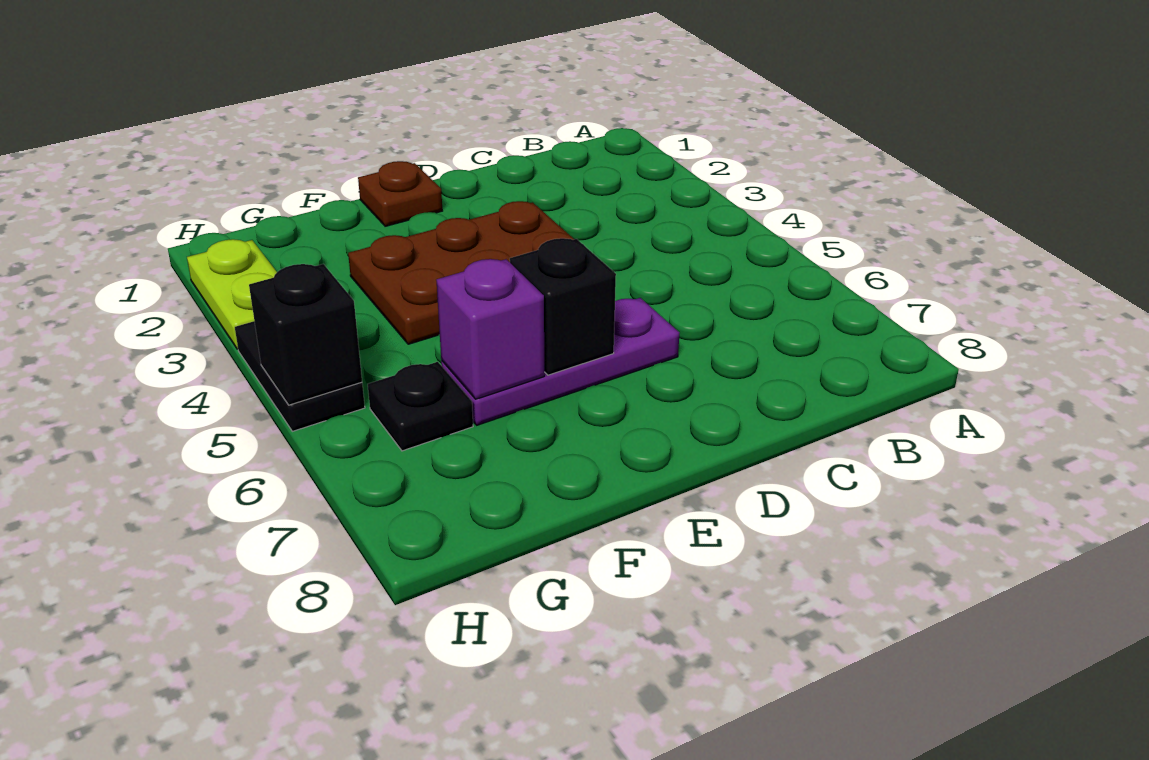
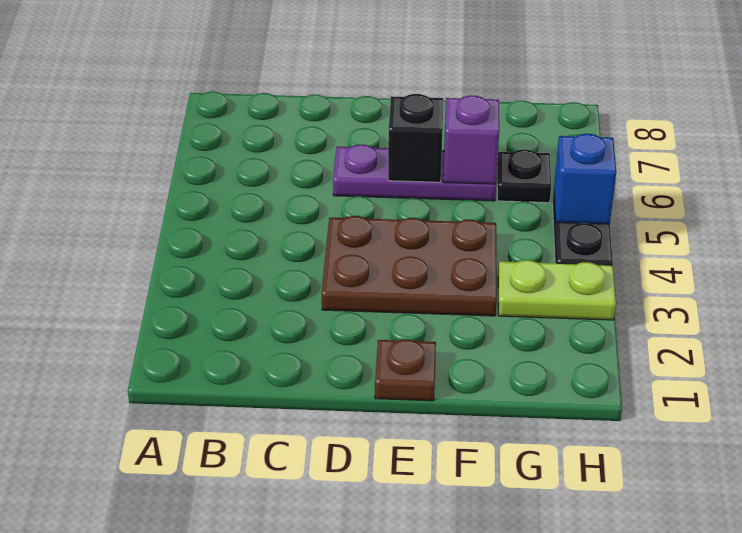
lime 1x2 plate [187,239,277,349] -> lime 1x2 plate turned to [498,260,616,320]
black 1x1 brick [249,264,362,405] -> blue 1x1 brick [554,134,616,224]

